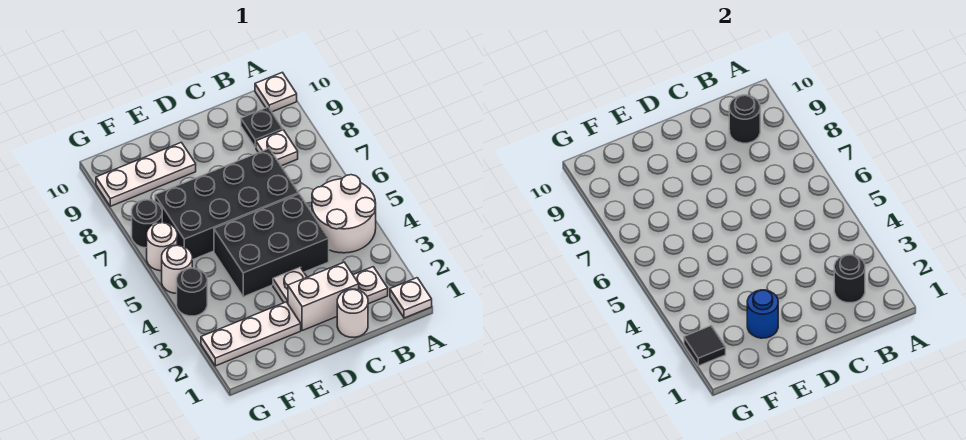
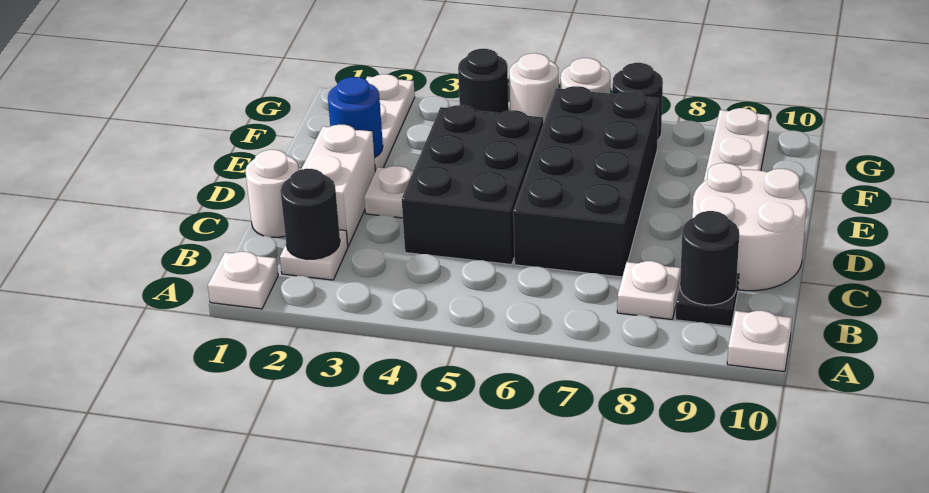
white 2x2 round brick [312,175,376,253] -> white 2x2 round brick moved to [692,163,807,291]
black 1x1 tile [684,326,726,366] -> none

